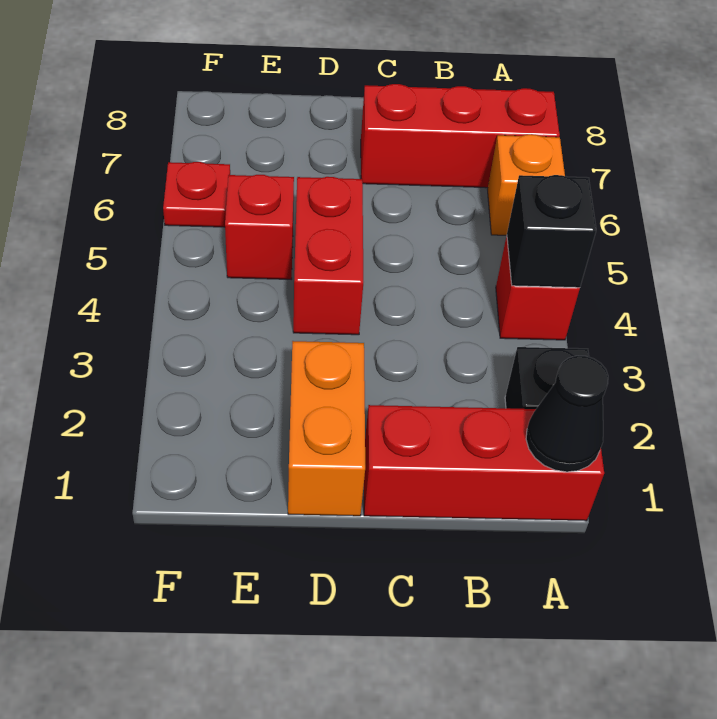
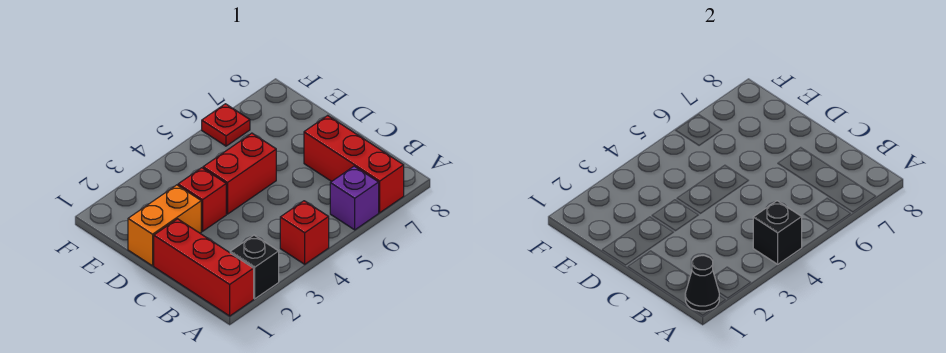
orange 1x1 brick [488,134,565,235] -> purple 1x1 brick [330,166,379,230]
red 1x1 brick [225,175,294,279] -> red 1x1 brick moved to [178,168,226,231]

